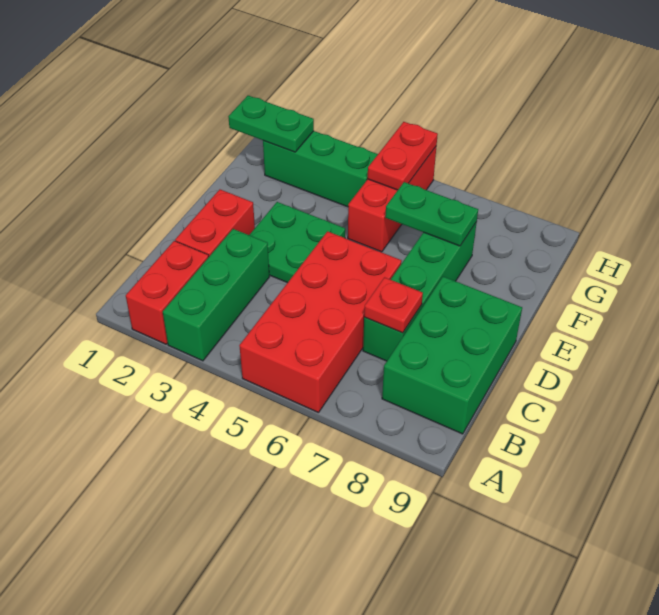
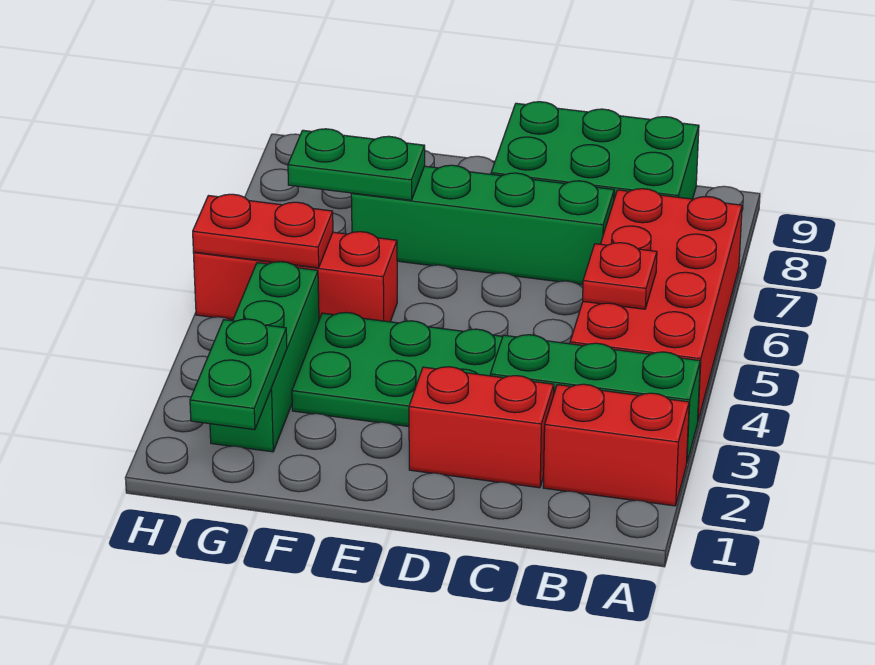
red 2x4 brick [239,231,402,413] -> red 2x4 brick turned to [570,189,742,420]
red 1x1 plate [364,277,423,333] -> red 1x1 plate moved to [583,243,657,309]
green 2x2 plate [250,202,345,283] -> green 2x3 plate [292,312,503,427]
green 1x2 plate [385,182,478,246] -> green 1x2 plate turned to [288,129,425,200]

